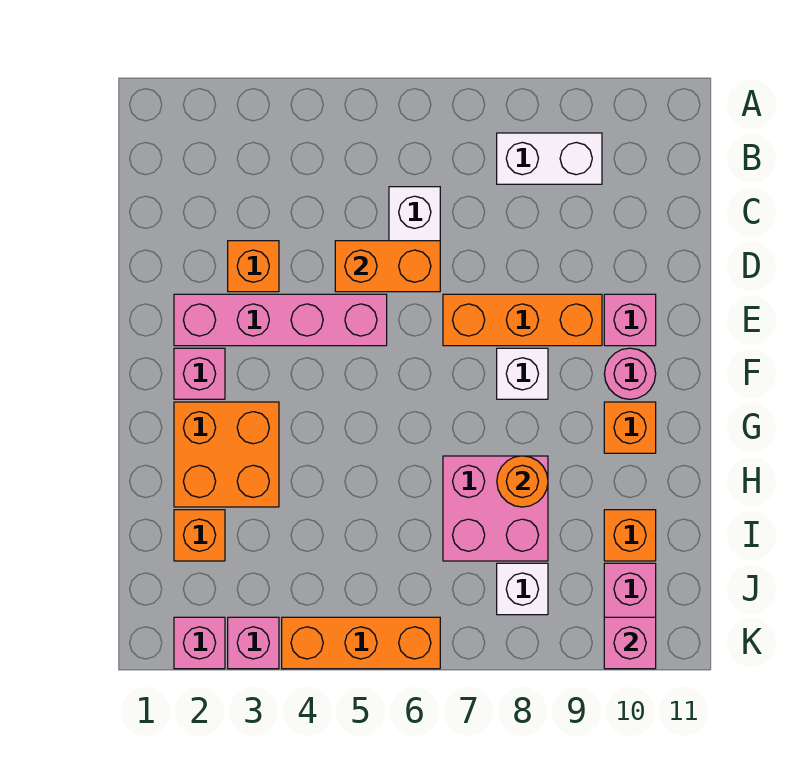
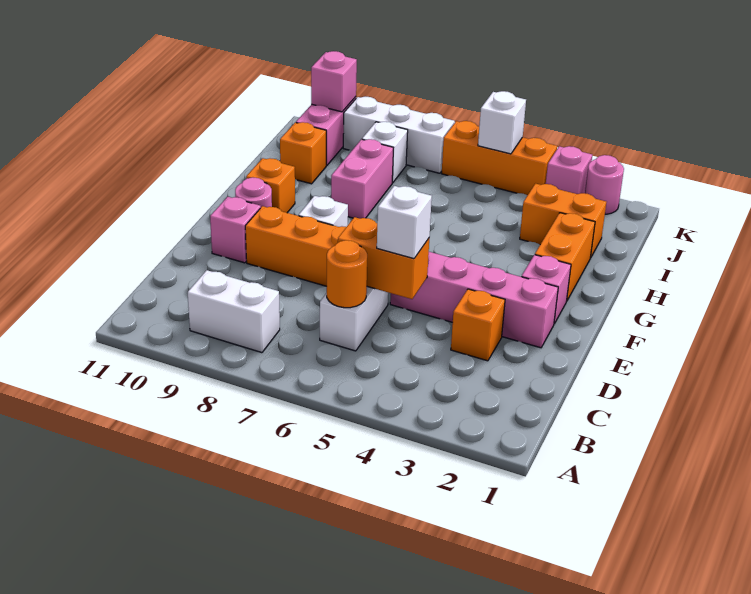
none -> white 1x1 brick [377,186,432,259]
orange 2x2 brick [174,402,279,507] -> orange 1x2 brick [535,213,595,300]
pink 2x2 brick [443,456,548,561] -> pink 1x2 brick [331,139,393,219]
orange 1x1 round brick [497,456,548,507] -> orange 1x1 round brick moved to [326,240,367,308]
orange 1x1 brick [174,510,225,561] -> orange 1x2 brick [520,184,606,258]
pink 1x1 brick [174,617,225,669] -> pink 1x1 round brick [585,155,624,214]
none -> white 1x1 brick [478,91,526,154]
none -> white 1x3 brick [343,97,455,173]

